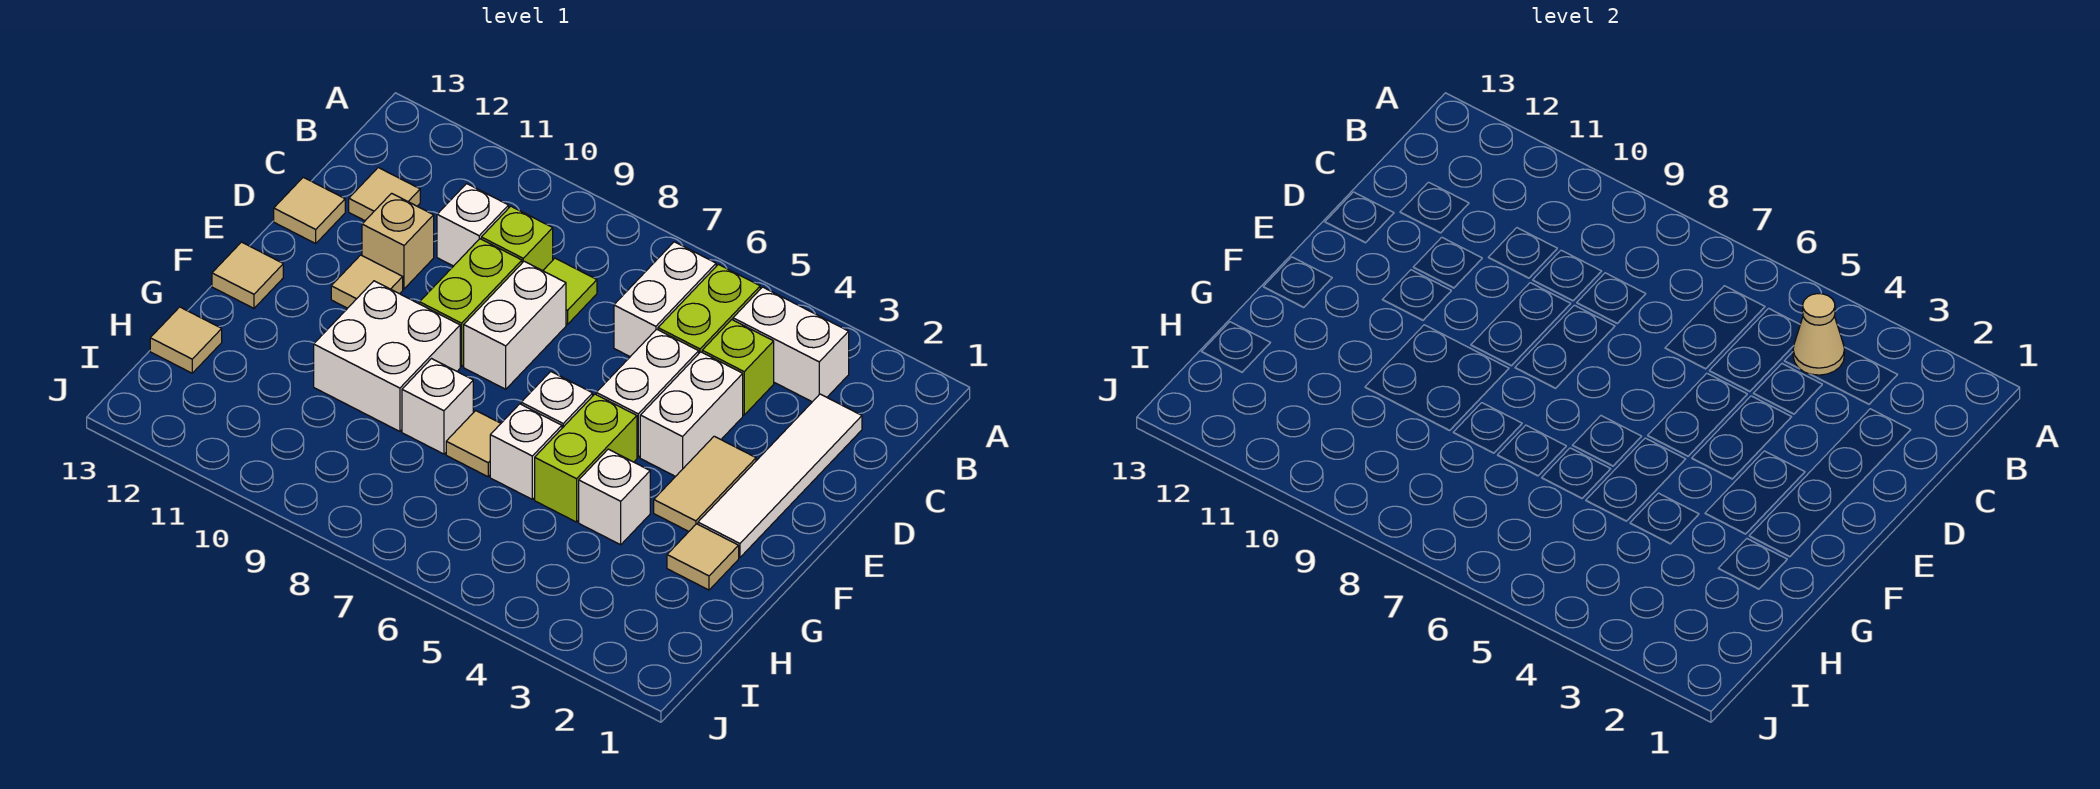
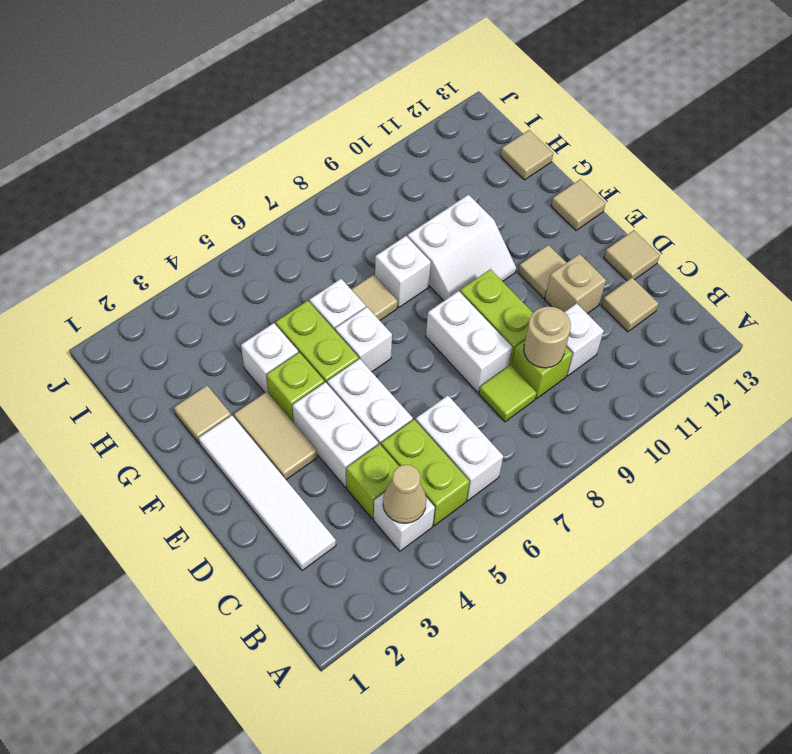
white 1x2 brick [733,287,849,402] -> white 1x1 brick [374,493,435,551]
none -> tan 1x1 round brick [524,306,571,368]
none -> lime 1x1 brick [267,352,324,423]
white 2x2 brick [314,281,460,431] -> white 2x2 slope [407,195,516,301]

